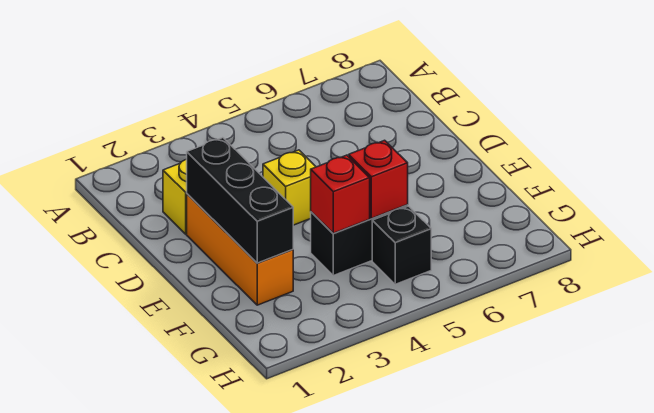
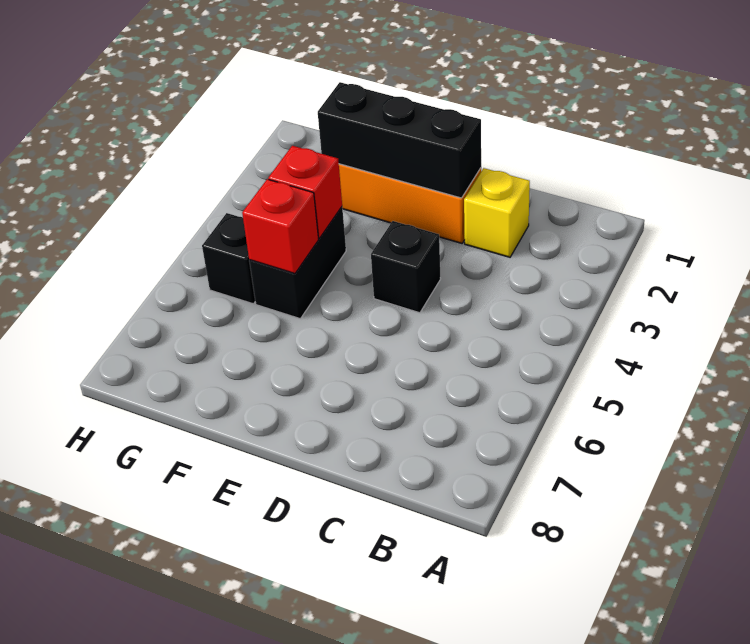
yellow 1x1 brick [263,150,316,225] -> black 1x1 brick [371,221,441,313]

